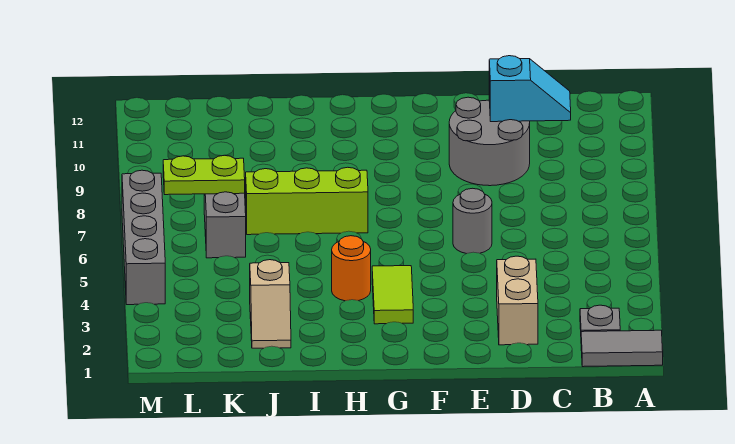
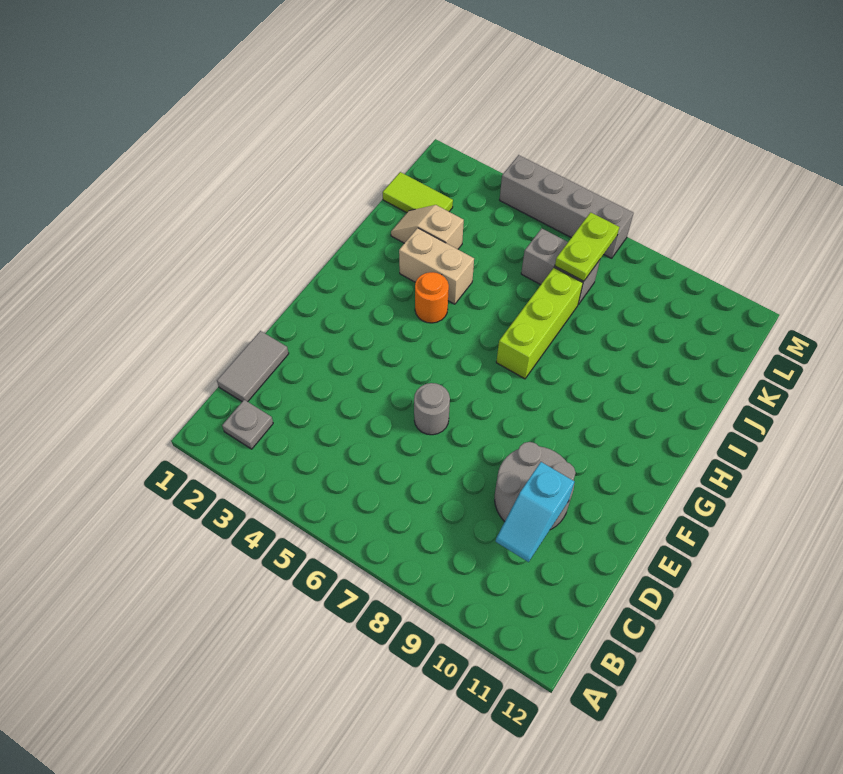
grey 1x2 tile [581,330,663,367] -> grey 1x2 tile moved to [217,331,289,402]
tan 1x2 brick [497,256,538,345] -> tan 1x2 brick moved to [399,228,474,304]
lime 1x2 tile [372,266,413,324] -> lime 1x2 tile moved to [383,172,453,213]

